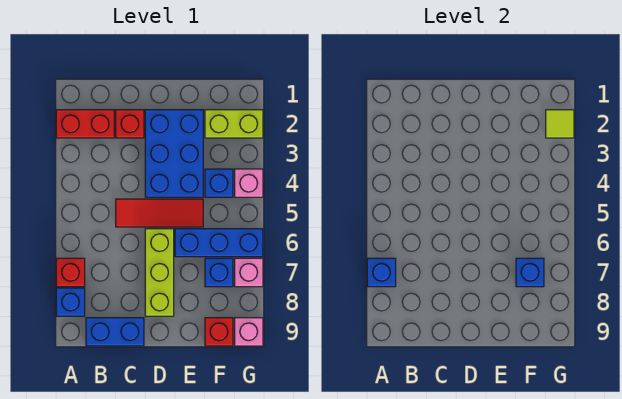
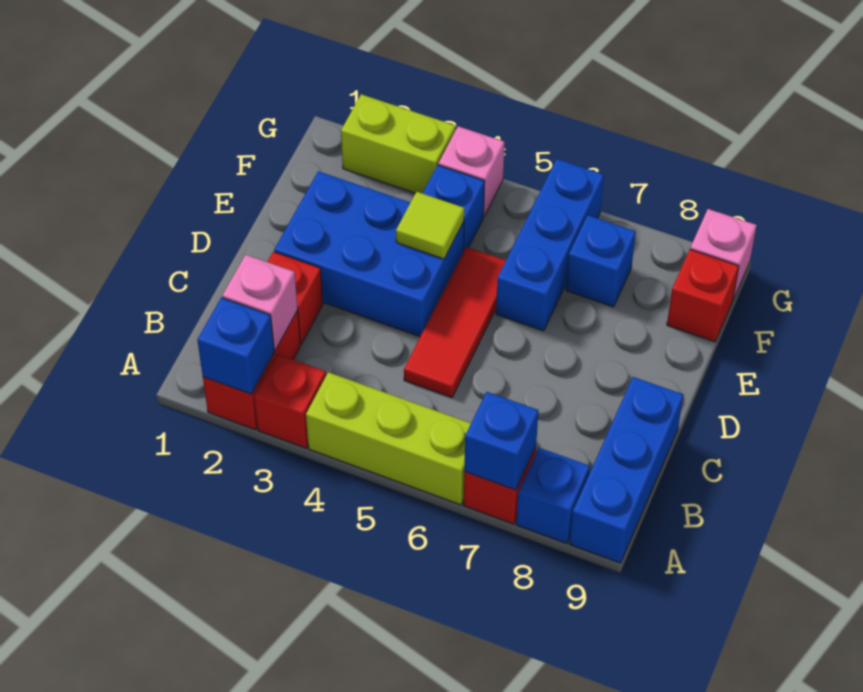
none -> red 1x1 brick [254,354,326,448]
blue 1x2 brick [86,318,144,346] -> blue 1x3 brick [570,377,683,563]
lime 1x3 brick [145,229,174,316] -> lime 1x3 brick moved to [306,372,471,505]
lime 1x2 brick [205,110,263,138] -> lime 1x2 brick turned to [341,94,456,193]
blue 1x1 brick [516,258,544,287] -> blue 1x1 brick moved to [197,298,274,394]
lime 1x1 tile [546,110,574,138] -> lime 1x1 tile moved to [396,192,464,259]
pink 1x1 brick [235,258,263,287] -> pink 1x1 brick moved to [222,255,298,350]

